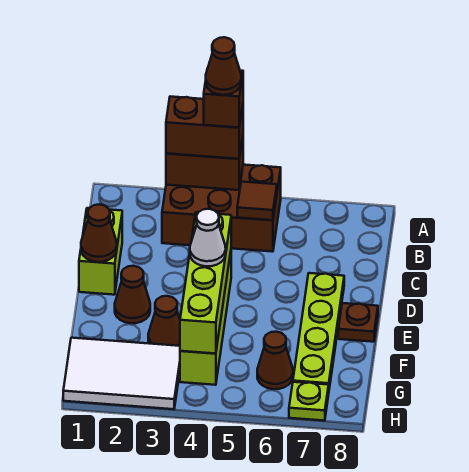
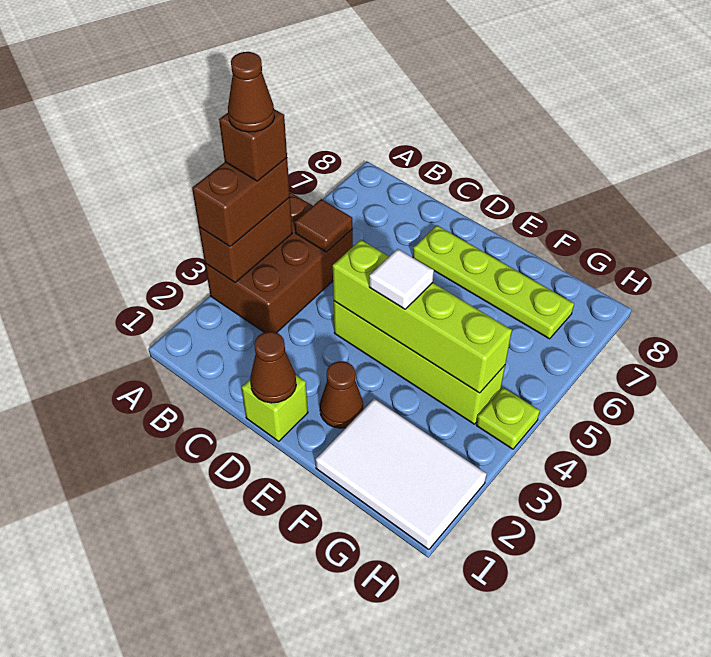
lime 1x2 brick [79,208,122,295] -> lime 1x1 brick [242,375,308,441]
white 1x1 cone [190,209,226,266] -> white 1x1 tile [369,249,434,309]
brown 1x1 plate [338,303,378,342] -> none
brown 1x1 cone [148,296,180,346] -> none
white 2x3 tile [63,338,180,409] -> white 2x3 tile turned to [316,399,487,550]
brown 1x1 cone [257,332,293,389] -> none
lime 1x1 plate [289,382,329,421] -> lime 1x1 plate moved to [476,388,540,449]

